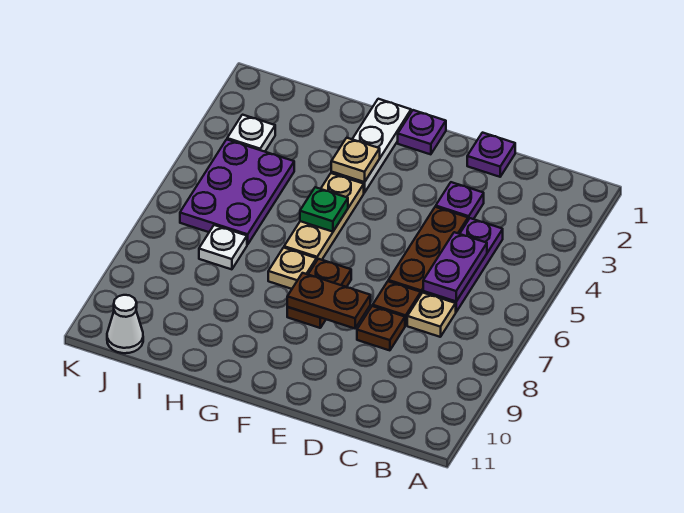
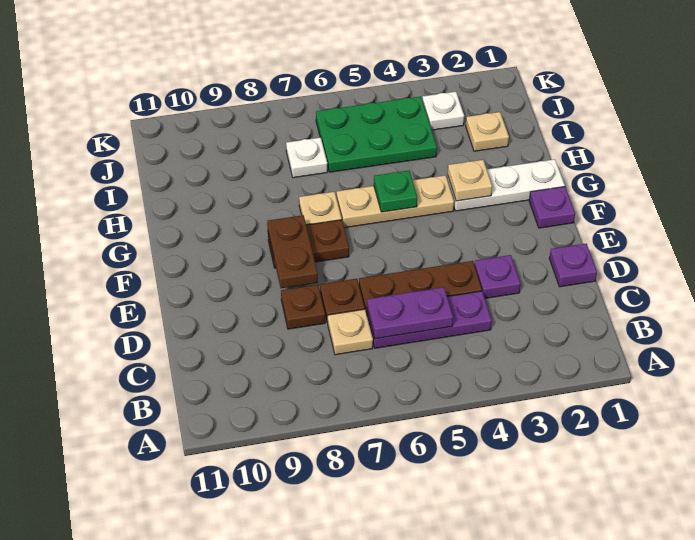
none -> tan 1x1 plate [466,112,509,151]
purple 2x3 plate [180,139,294,245] -> green 2x3 plate [316,97,437,172]
white 1x1 cone [107,295,143,353] -> none

